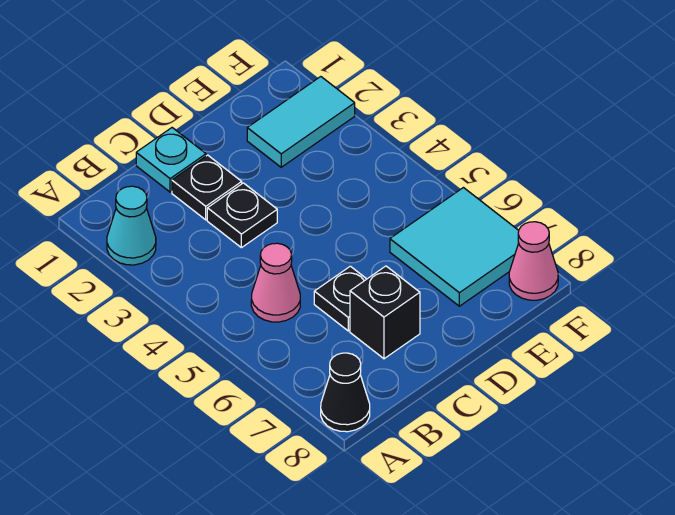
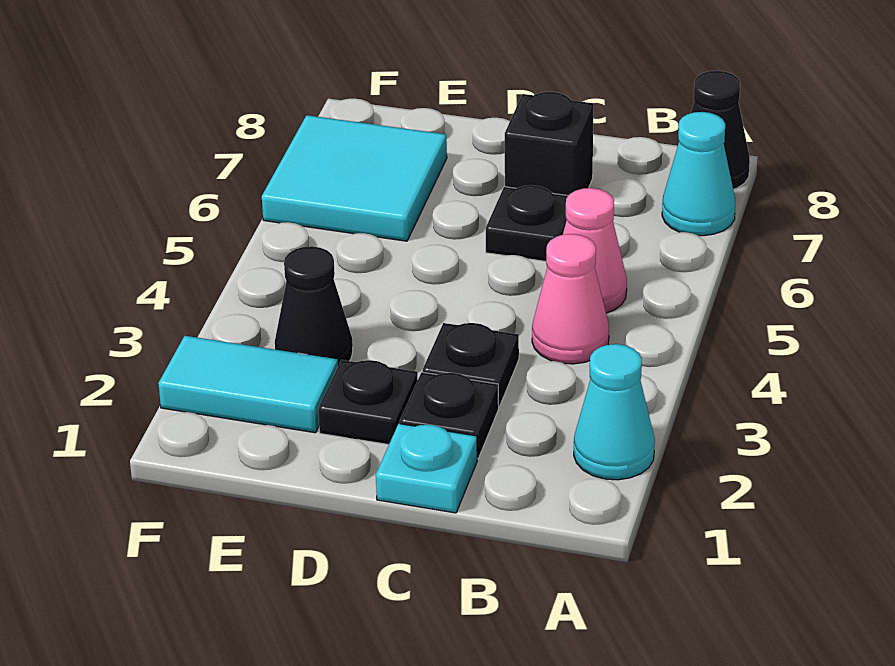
none -> cyan 1x1 cone [662,112,735,236]
none -> black 1x1 plate [318,360,418,444]
none -> black 1x1 cone [275,246,353,366]
pink 1x1 cone [509,222,558,300] -> pink 1x1 cone moved to [532,234,609,364]

